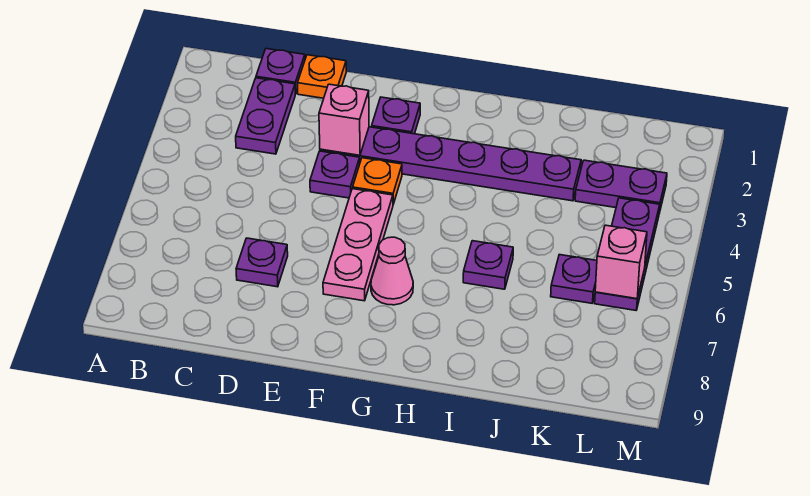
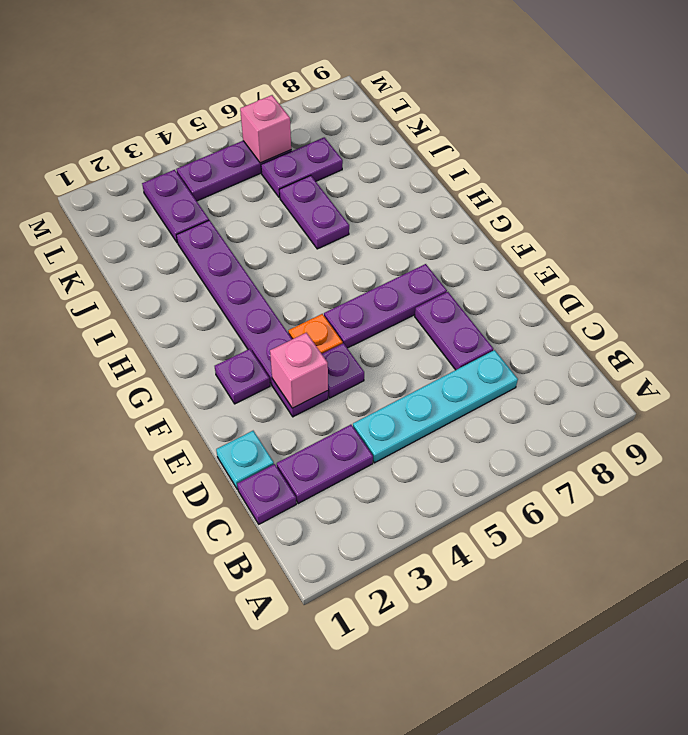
none -> cyan 1x4 plate [353,350,518,463]
orange 1x1 plate [298,55,346,98] -> cyan 1x1 plate [216,431,274,489]
purple 1x1 plate [236,238,288,287] -> purple 1x2 plate [415,292,493,370]
pink 1x3 plate [323,189,393,301] -> purple 1x3 plate [324,264,447,348]
pink 1x1 cone [371,237,413,305] -> none
purple 1x1 plate [463,241,513,289] -> purple 1x2 plate [280,176,349,249]
purple 1x1 plate [551,255,597,303] -> purple 1x2 plate [261,137,343,198]

